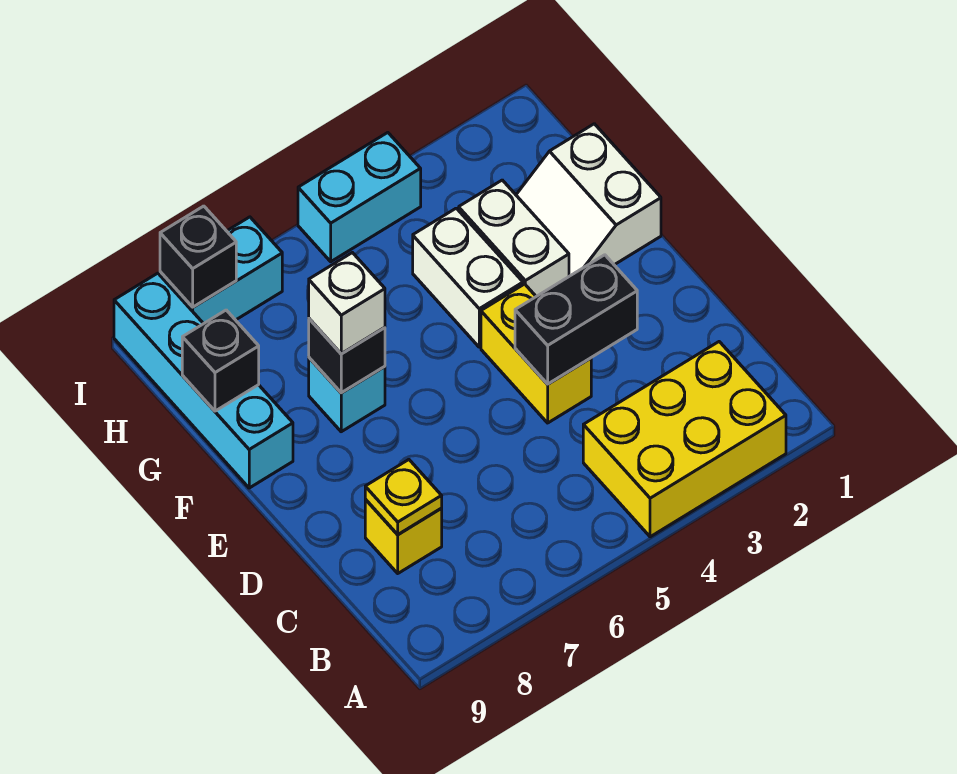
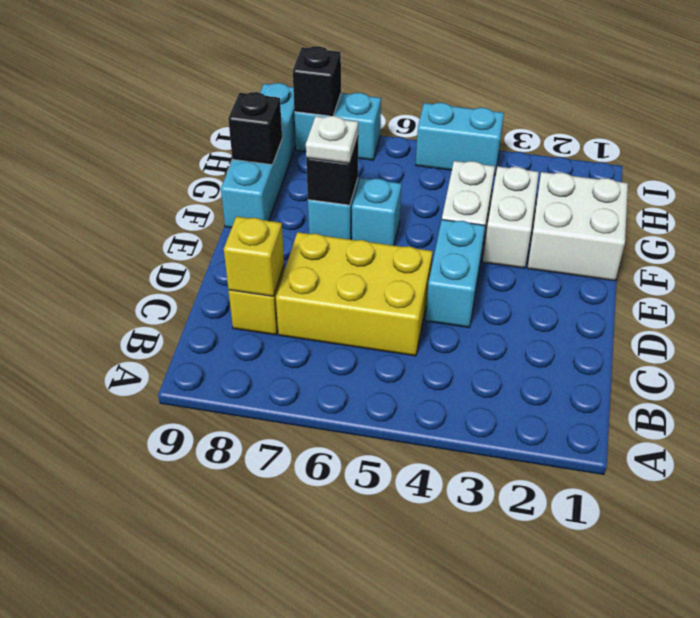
yellow 2x3 brick [583,342,786,537] -> yellow 2x3 brick moved to [276,232,433,356]
yellow 1x1 plate [365,460,442,535] -> yellow 1x1 brick [224,216,284,296]
black 1x2 brick [515,255,637,384] -> none
yellow 1x2 brick [481,284,591,423] -> cyan 1x2 brick [426,220,485,328]
white 2x2 slope [516,124,661,276] -> white 2x2 brick [527,172,628,281]
none -> cyan 1x1 brick [352,178,402,245]
white 1x1 brick [309,253,385,354] -> white 1x1 plate [306,116,358,163]

